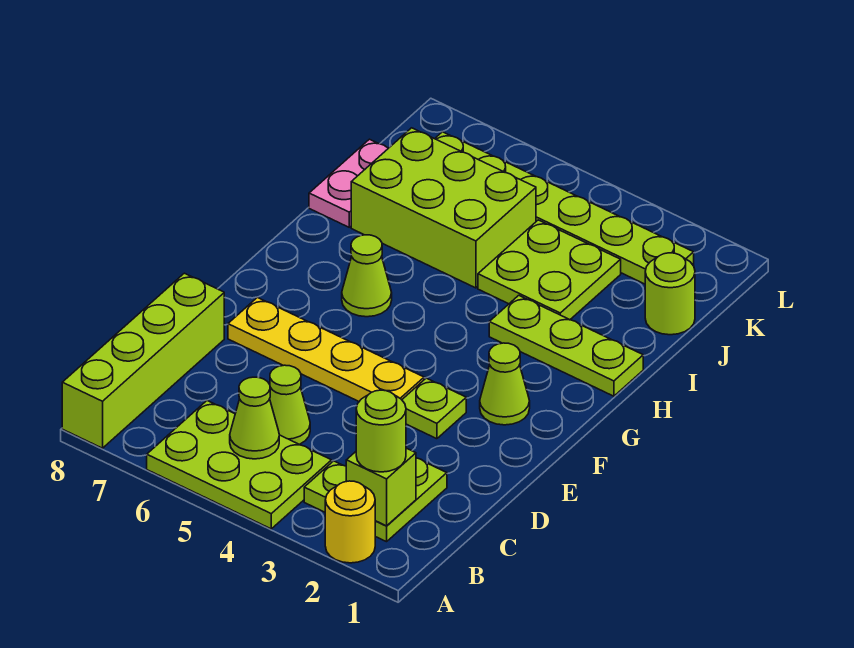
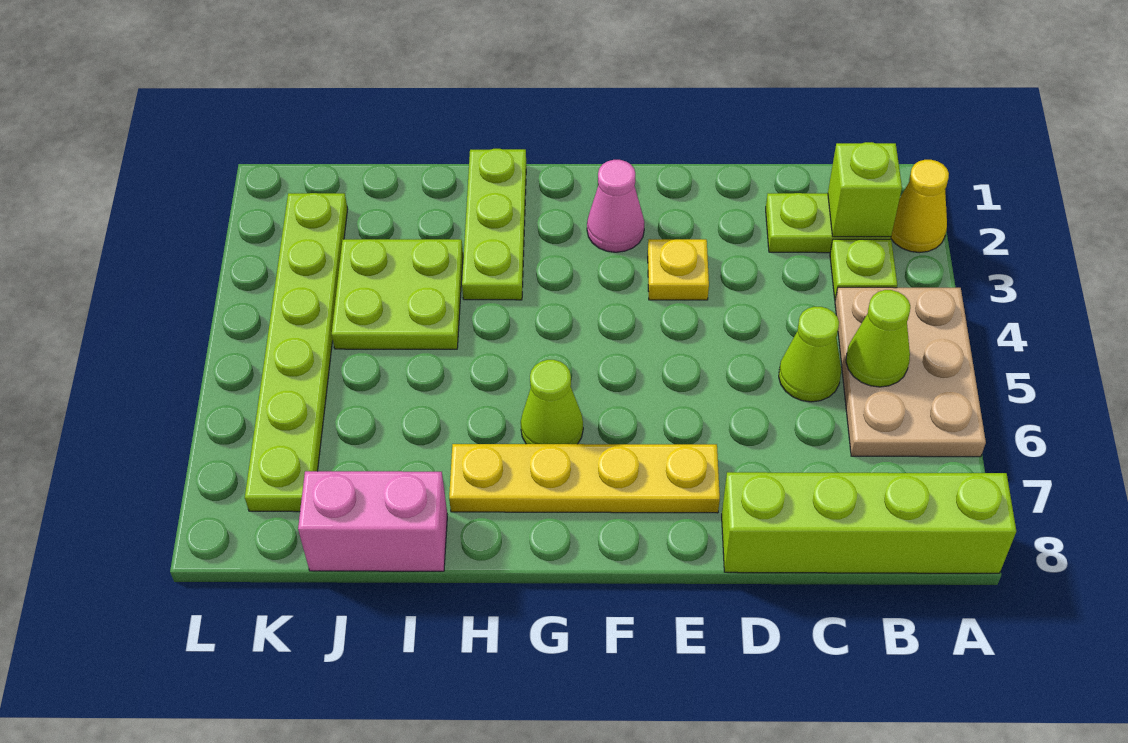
yellow 1x1 round brick [325,481,375,563] -> yellow 1x1 cone [891,160,949,253]
lime 2x3 plate [147,401,332,529] -> tan 2x3 plate [835,287,986,457]
lime 1x1 round brick [356,390,406,472] -> none
lime 1x1 plate [402,378,466,439] -> yellow 1x1 plate [648,239,709,300]
yellow 1x4 plate [228,298,424,401] -> yellow 1x4 plate turned to [449,444,720,513]
lime 1x1 cone [480,343,530,425] -> pink 1x1 cone [587,160,644,252]
lime 2x3 brick [351,128,536,288] -> none
pink 1x2 plate [309,139,388,227] -> pink 1x2 brick [298,471,447,571]
lime 1x1 round brick [645,253,695,335] -> none

